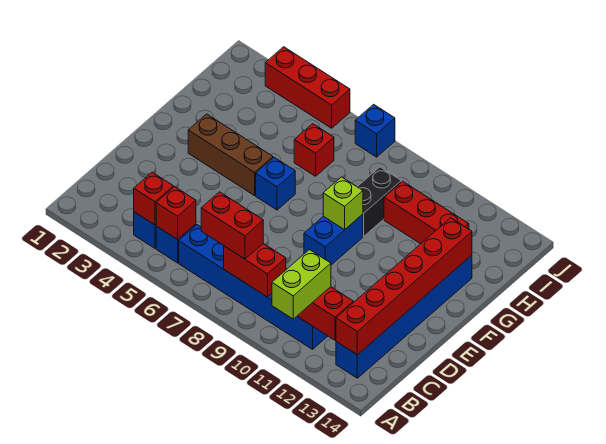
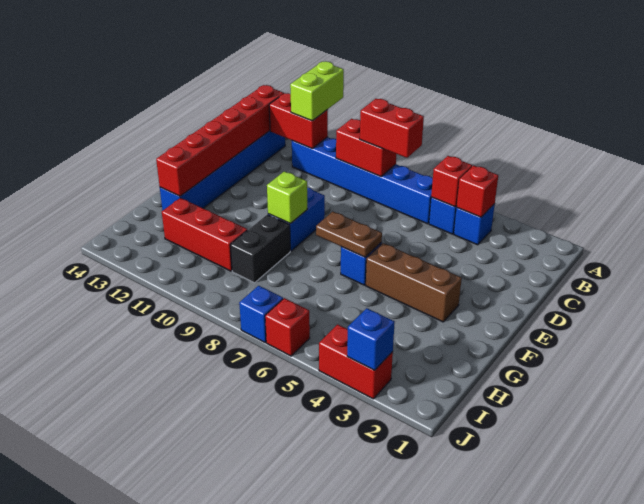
none -> brown 1x2 plate [316,212,382,257]
red 1x1 brick [294,124,334,176] -> red 1x1 brick moved to [265,298,310,356]
red 1x3 brick [265,47,350,128] -> red 1x2 brick [319,324,393,399]
none -> blue 1x1 brick [347,308,395,370]

